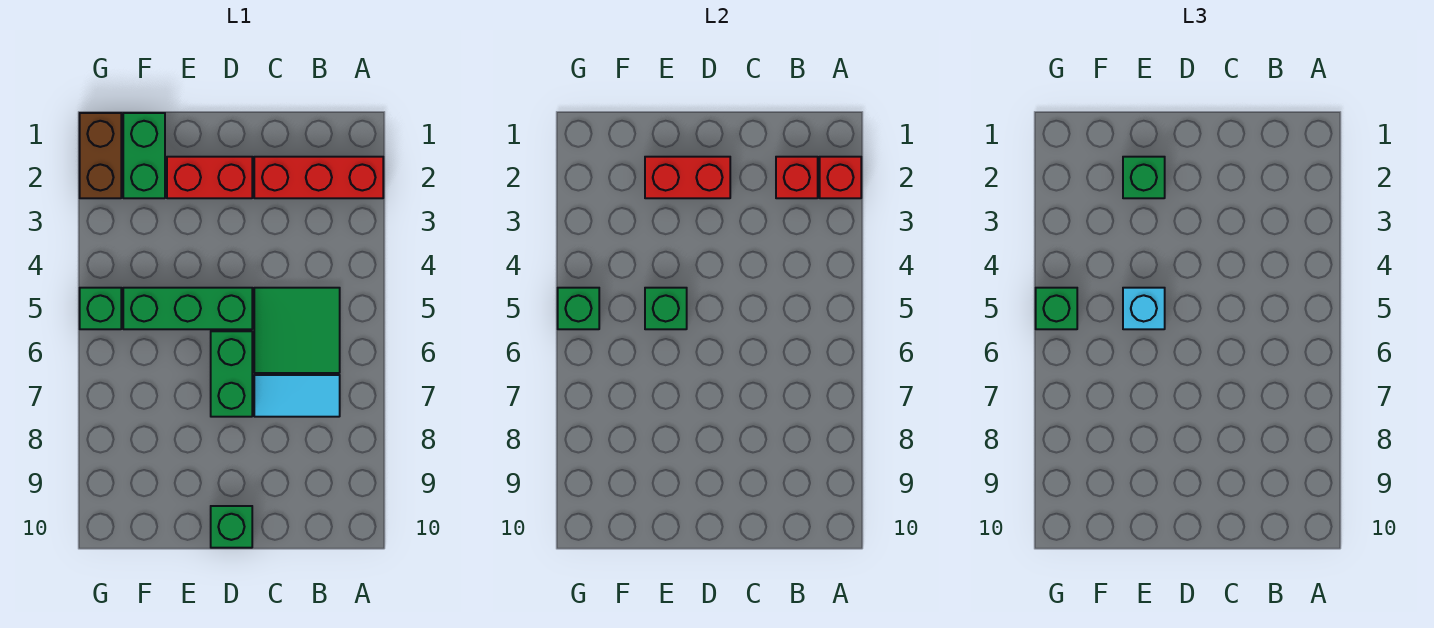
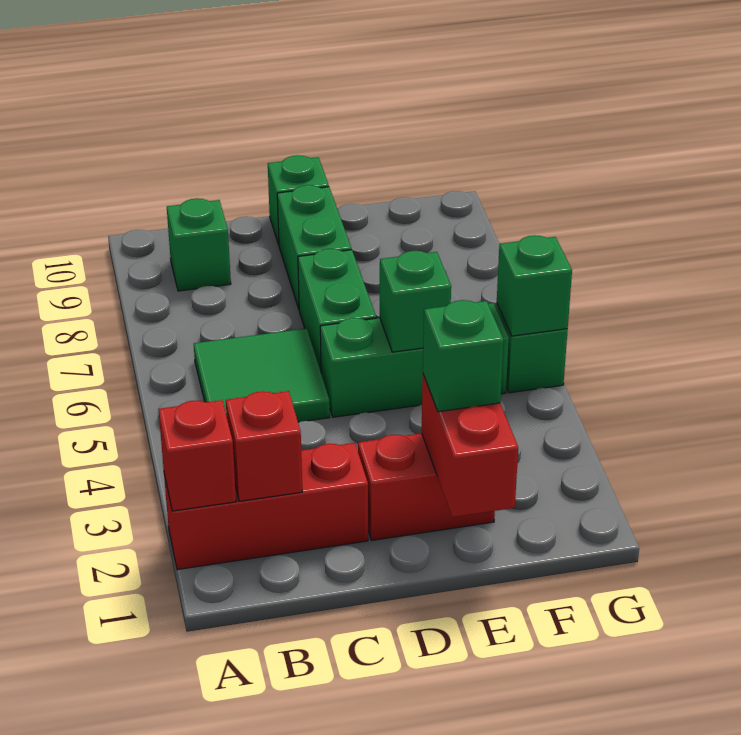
cyan 1x2 tile [254,375,340,417] -> none
red 1x2 brick [645,157,730,198] -> red 1x2 brick turned to [422,374,518,517]
cyan 1x1 brick [1123,288,1165,329] -> none
green 1x2 brick [123,113,165,198] -> green 1x2 brick moved to [277,185,351,308]
brown 1x2 brick [80,113,121,198] -> none
green 1x1 brick [1036,288,1077,329] -> green 1x1 brick moved to [167,198,231,291]

